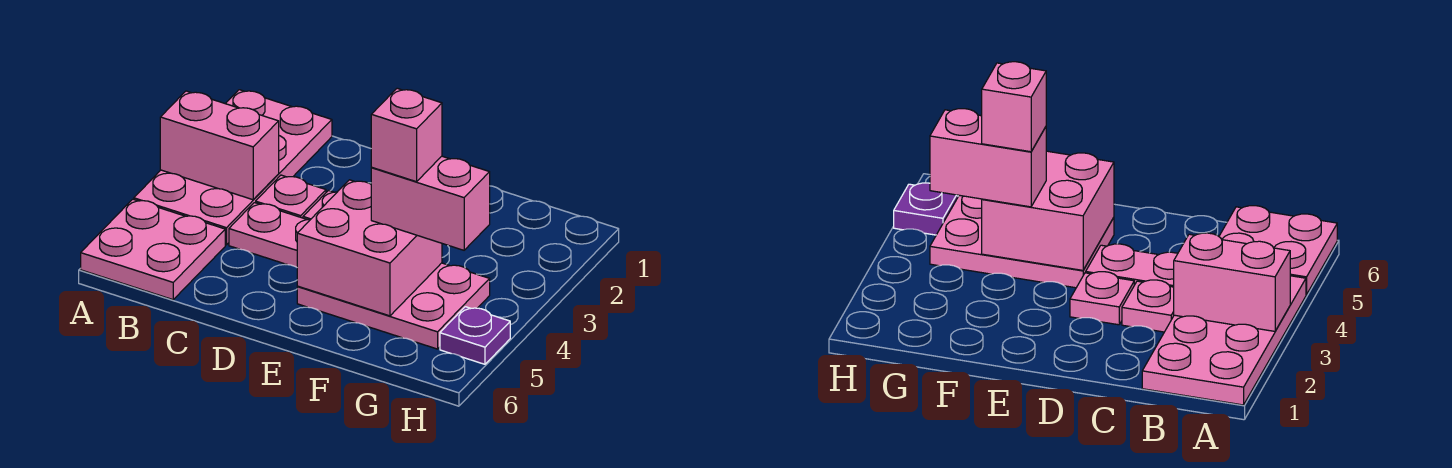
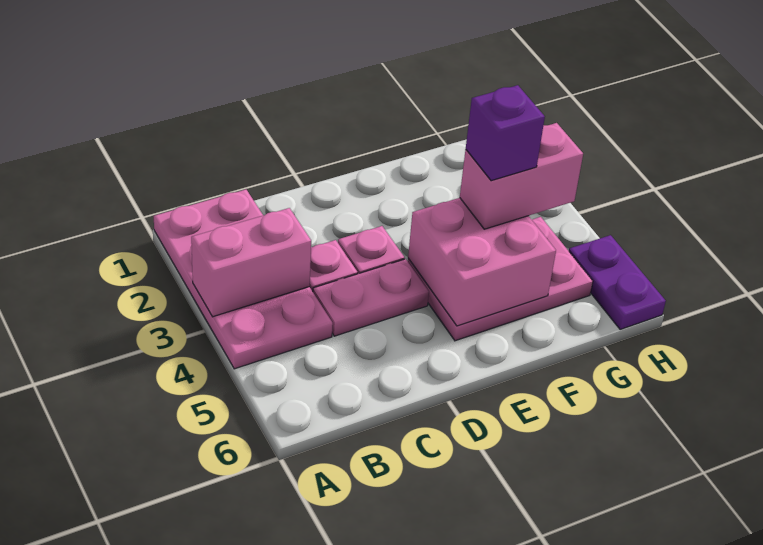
pink 2x2 plate [81,199,225,300] -> none
pink 1x1 brick [371,88,442,182] -> purple 1x1 brick [466,85,545,181]
purple 1x1 plate [440,307,510,364] -> purple 1x2 plate [569,235,666,330]

